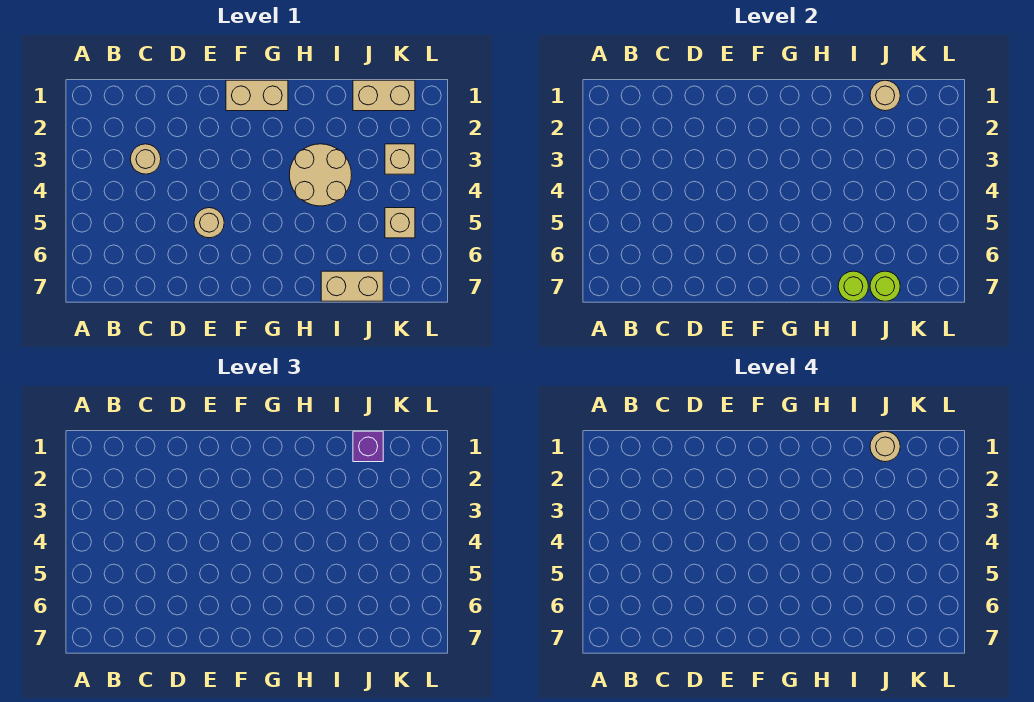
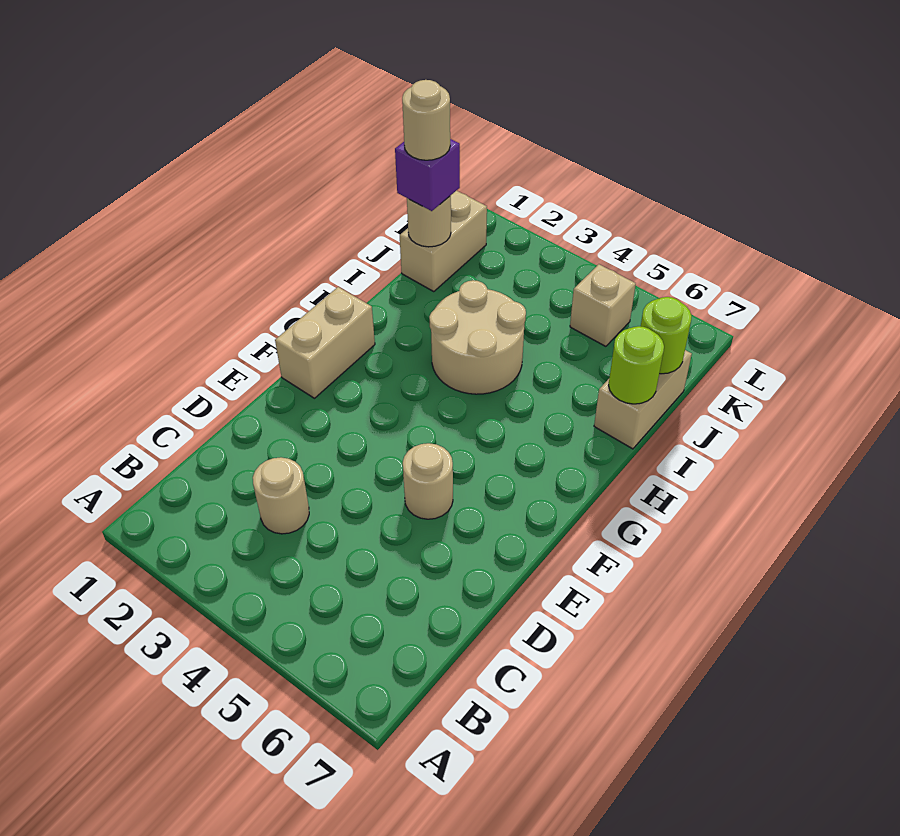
tan 1x1 brick [385,144,415,174] -> none

